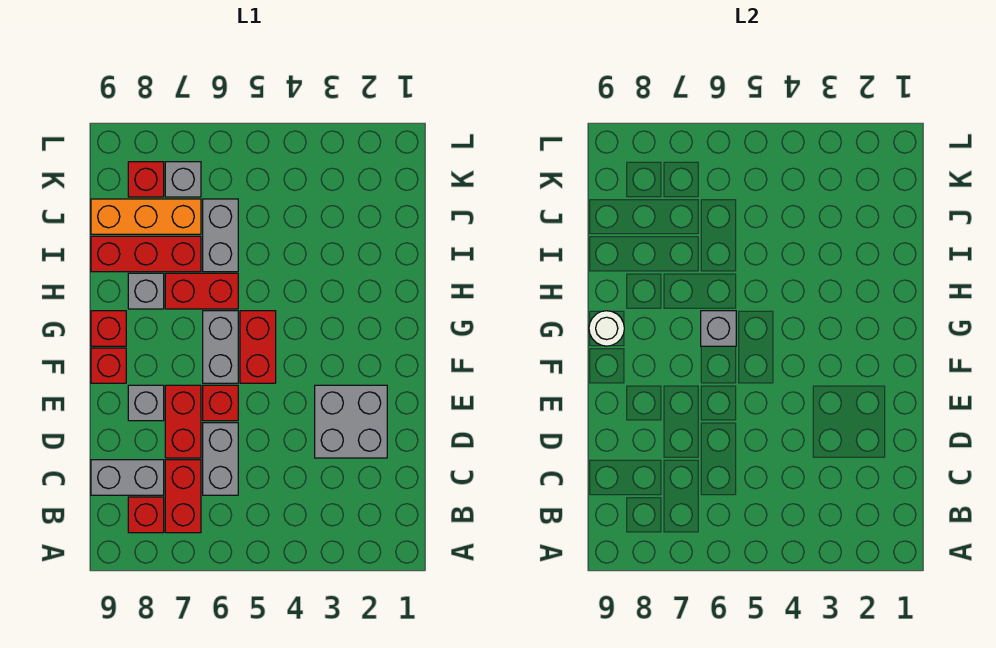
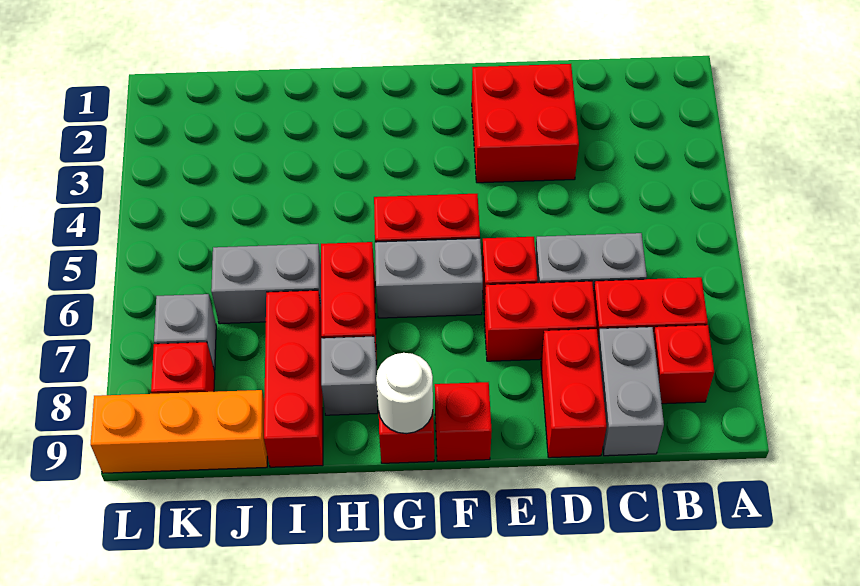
grey 2x2 brick [315,385,387,458] -> red 2x2 brick [472,64,579,183]
none -> red 1x2 brick [541,329,607,458]
grey 1x1 brick [128,385,164,421] -> none
grey 1x1 brick [701,311,736,346] -> none
orange 1x3 brick [91,199,201,234] -> orange 1x3 brick turned to [90,390,267,473]

